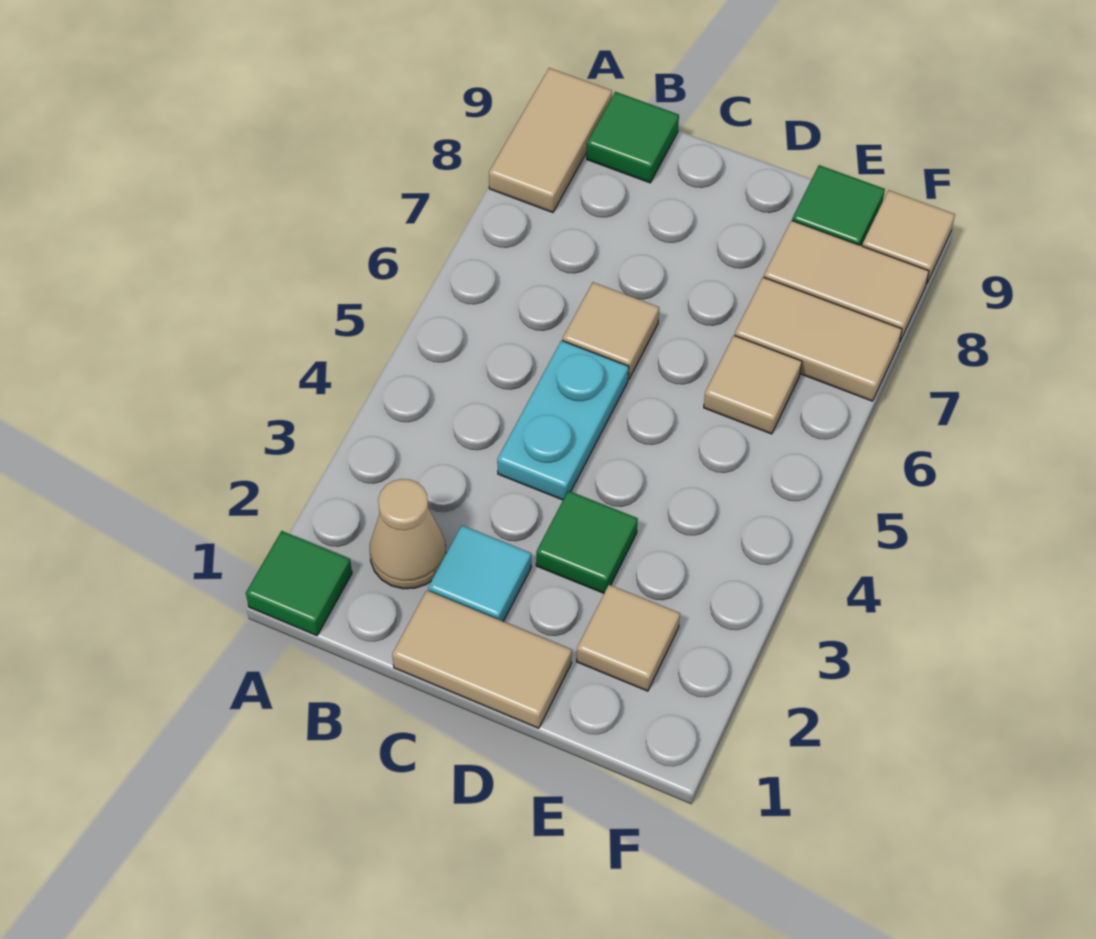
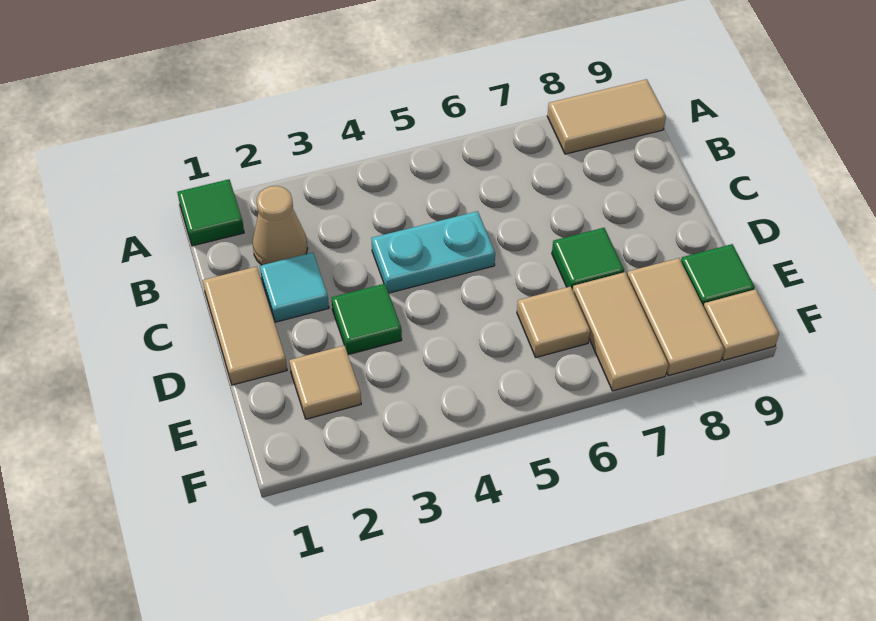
green 1x1 tile [587,92,679,183] -> green 1x1 tile moved to [552,228,624,290]
tan 1x1 tile [563,282,659,379] -> none

